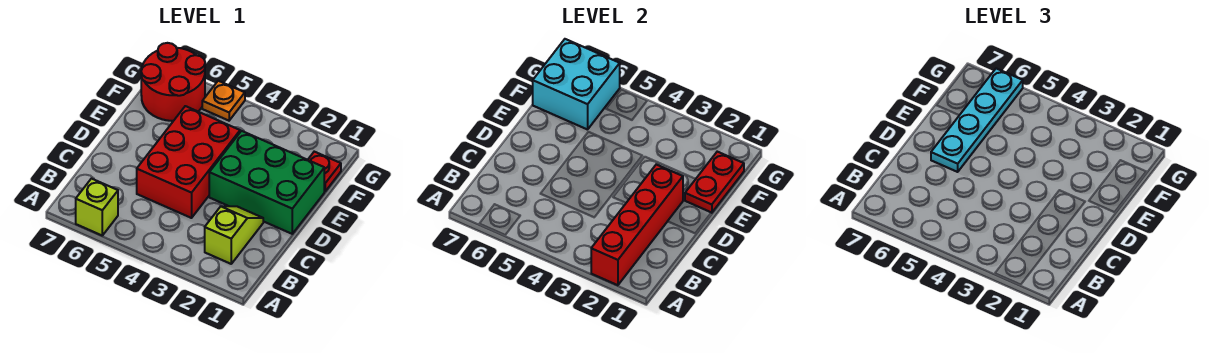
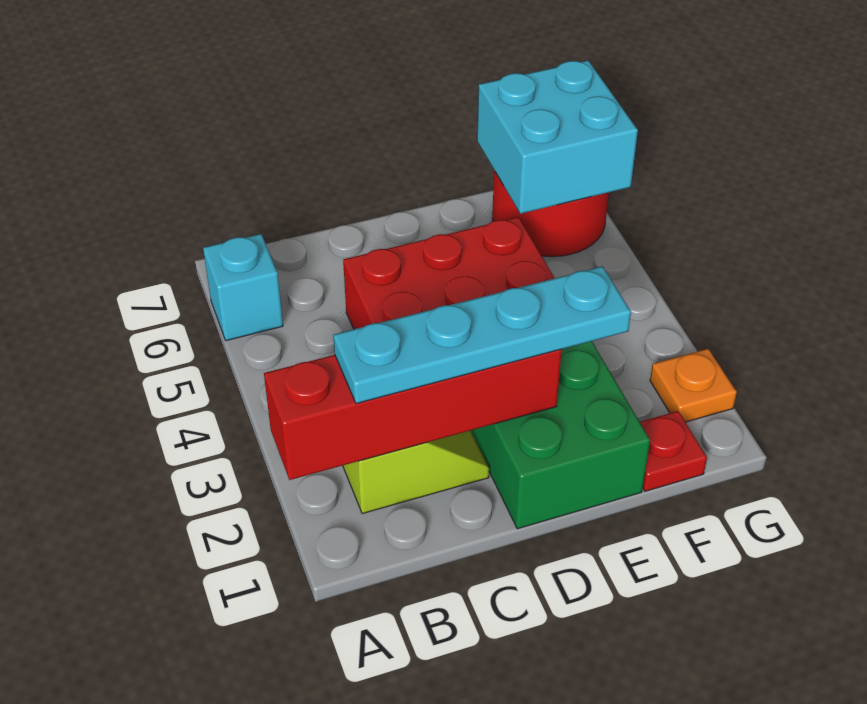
lime 1x1 brick [76,179,118,235] -> cyan 1x1 brick [203,234,283,341]
cyan 1x4 plate [931,68,1023,172] -> cyan 1x4 plate moved to [333,266,631,404]
red 1x2 plate [685,152,744,213] -> none
orange 1x1 plate [202,81,245,121] -> orange 1x1 plate moved to [650,349,737,422]

